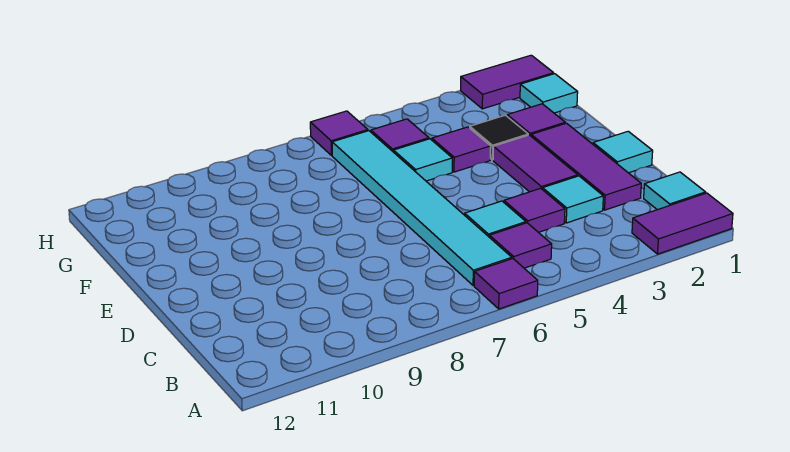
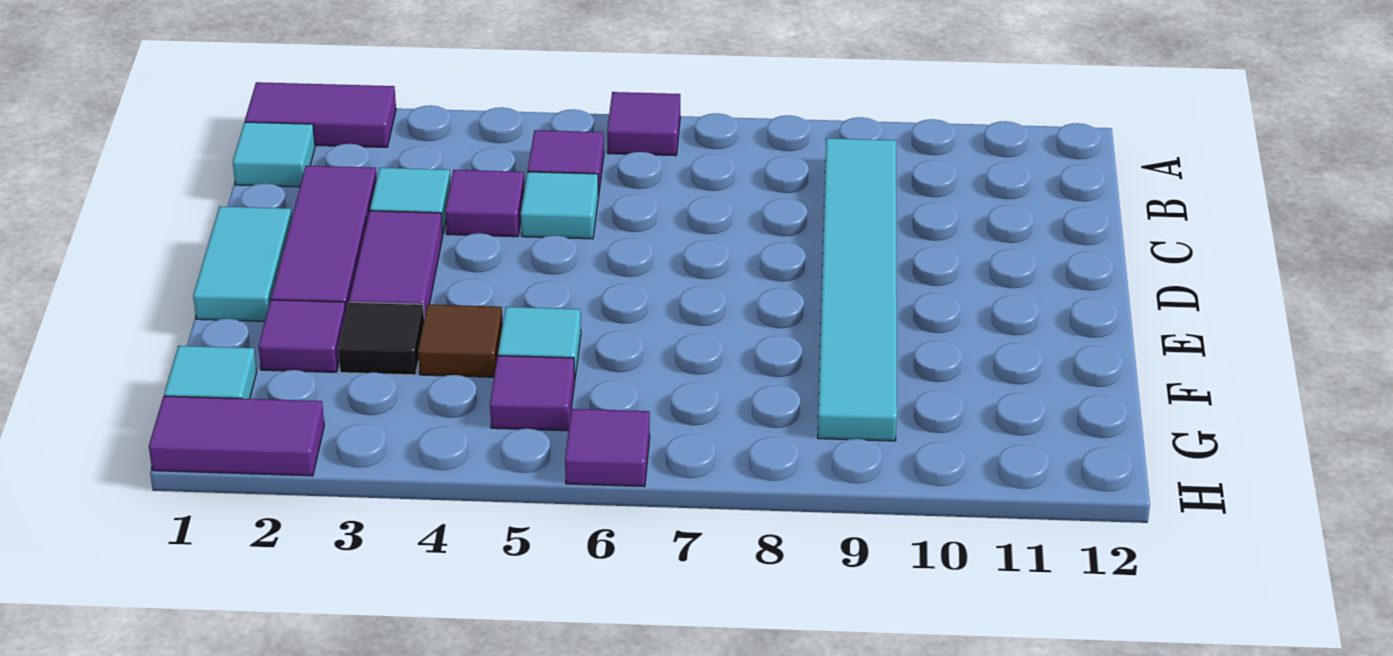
cyan 1x6 tile [332,131,512,285] -> cyan 1x6 tile moved to [818,138,897,441]
cyan 1x1 tile [593,131,653,173] -> cyan 1x2 tile [193,206,292,321]
purple 1x1 tile [432,127,491,172] -> brown 1x1 tile [418,304,503,377]

